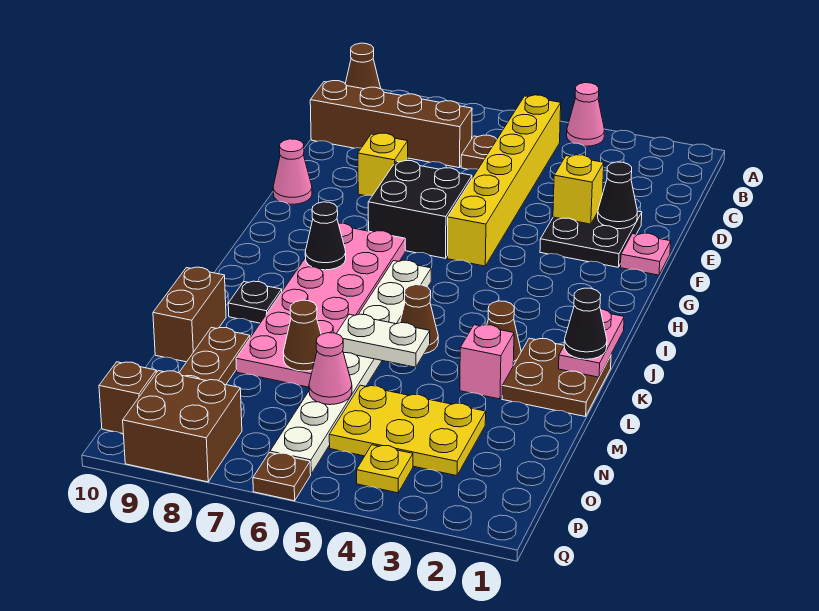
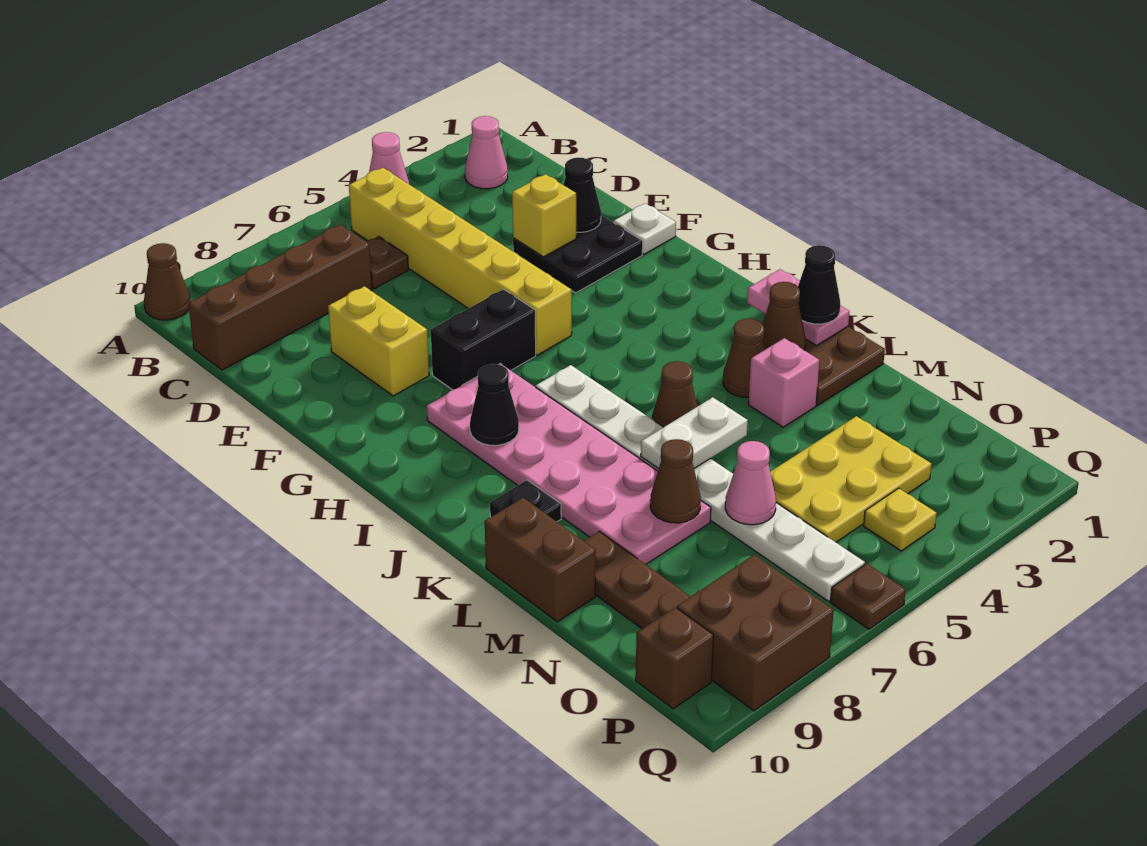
yellow 1x1 brick [358,133,408,196] -> yellow 1x2 brick [328,286,429,396]
pink 1x1 plate [620,233,671,275] -> white 1x1 plate [613,203,676,254]
black 2x2 brick [368,161,472,258] -> black 1x2 brick [431,289,536,390]
pink 1x1 cone [273,139,312,204] -> pink 1x1 cone moved to [465,116,508,189]
none -> brown 1x1 cone [763,282,805,350]

